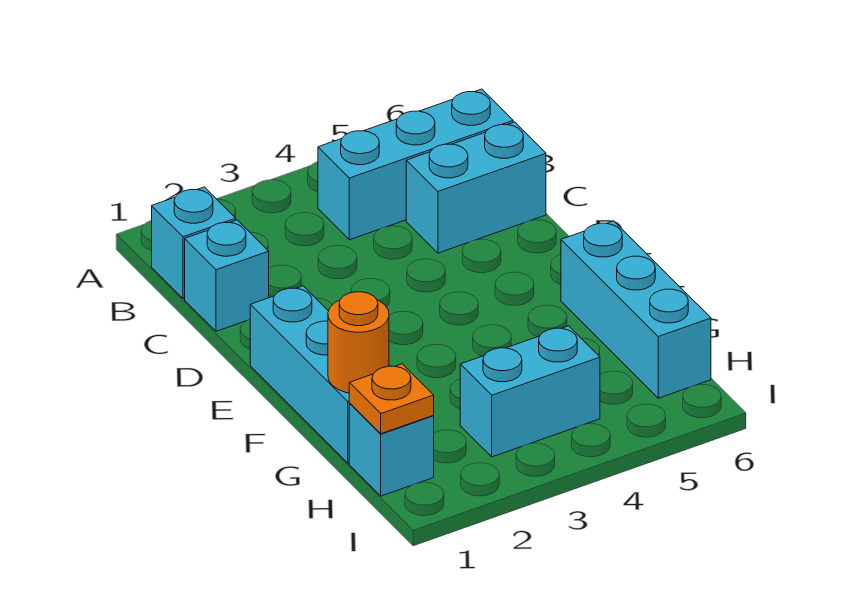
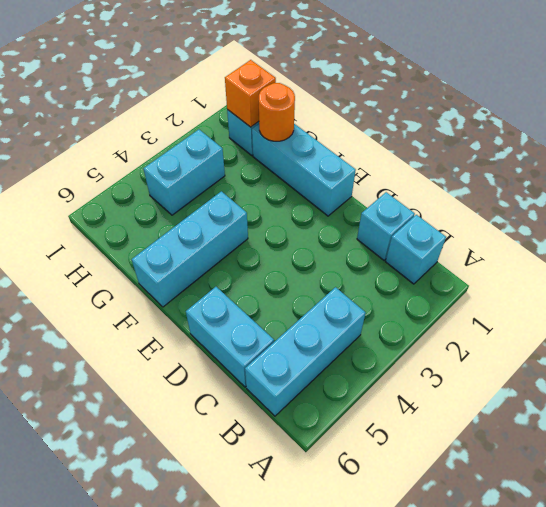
cyan 1x2 brick [406,122,546,253] -> cyan 1x2 brick turned to [186,287,274,387]
cyan 1x3 brick [561,221,711,398] -> cyan 1x3 brick turned to [132,191,248,307]
orange 1x1 plate [349,364,434,434] -> orange 1x1 brick [225,60,276,127]

